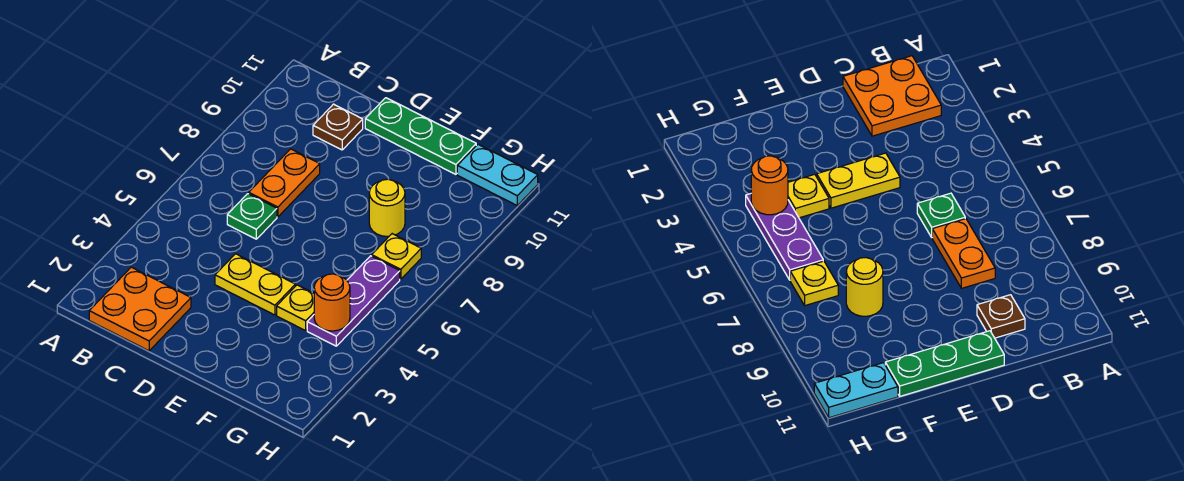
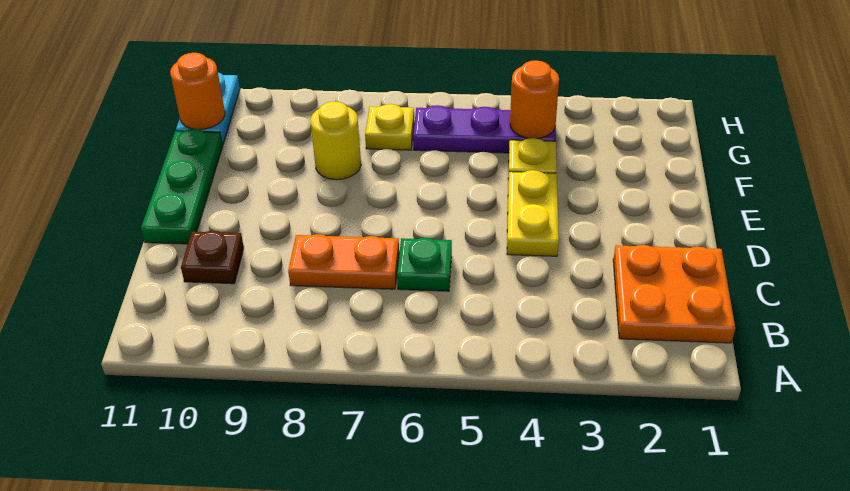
none -> orange 1x1 round brick [170,53,225,130]

